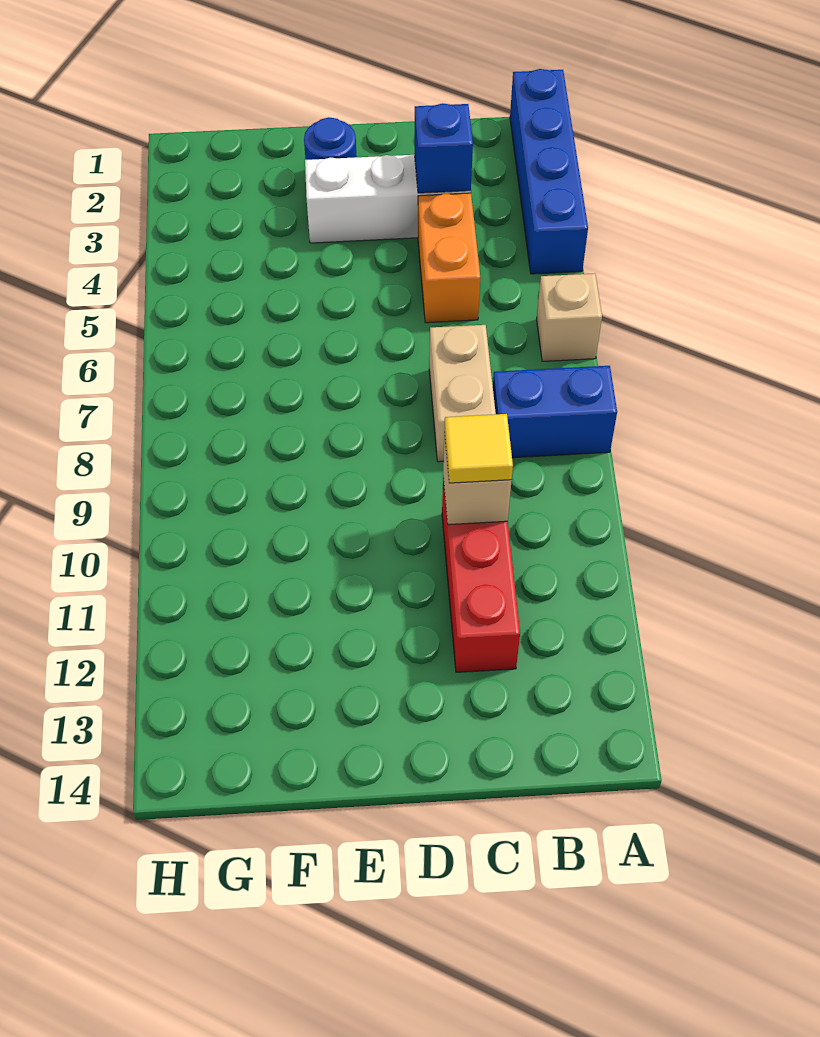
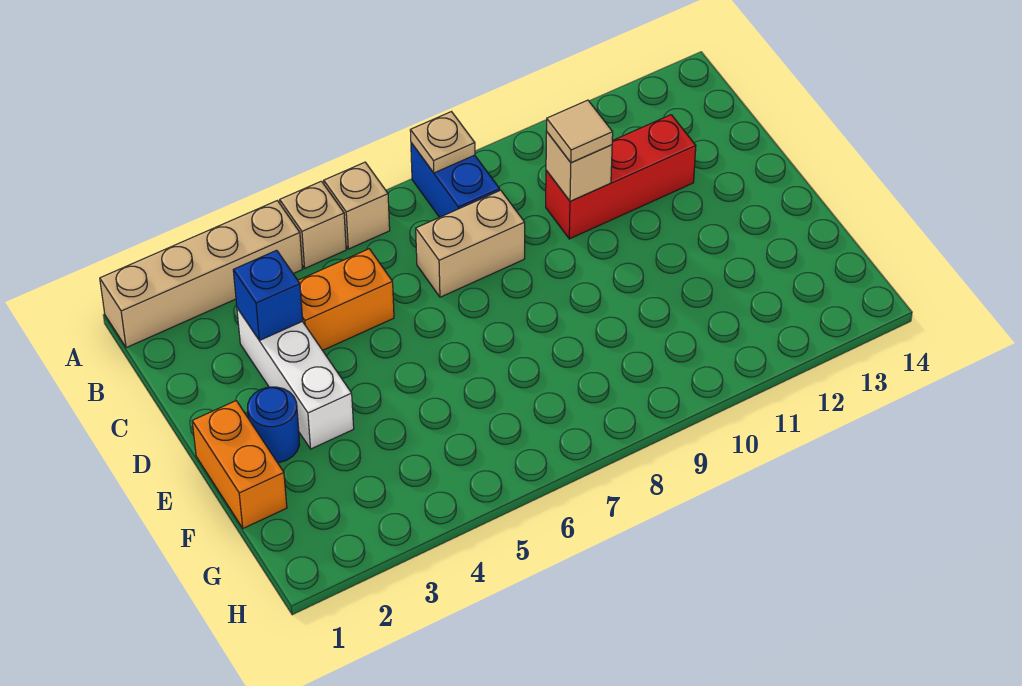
blue 1x4 brick [510,69,588,274] -> tan 1x4 brick [100,201,302,348]
none -> tan 1x1 brick [280,181,346,268]
none -> tan 1x1 plate [410,112,475,173]
yellow 1x1 tile [444,414,513,483] -> tan 1x1 tile [546,100,613,163]
none -> orange 1x2 brick [192,401,287,528]

